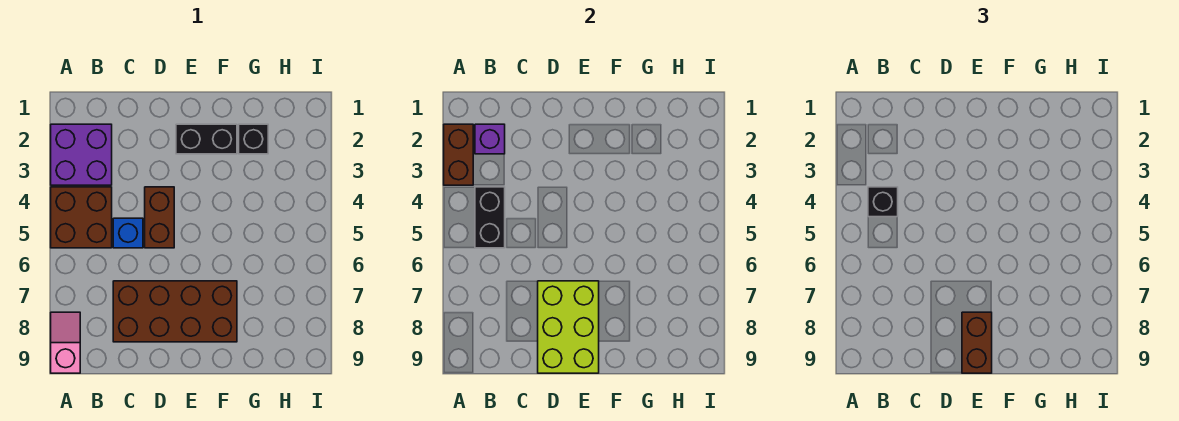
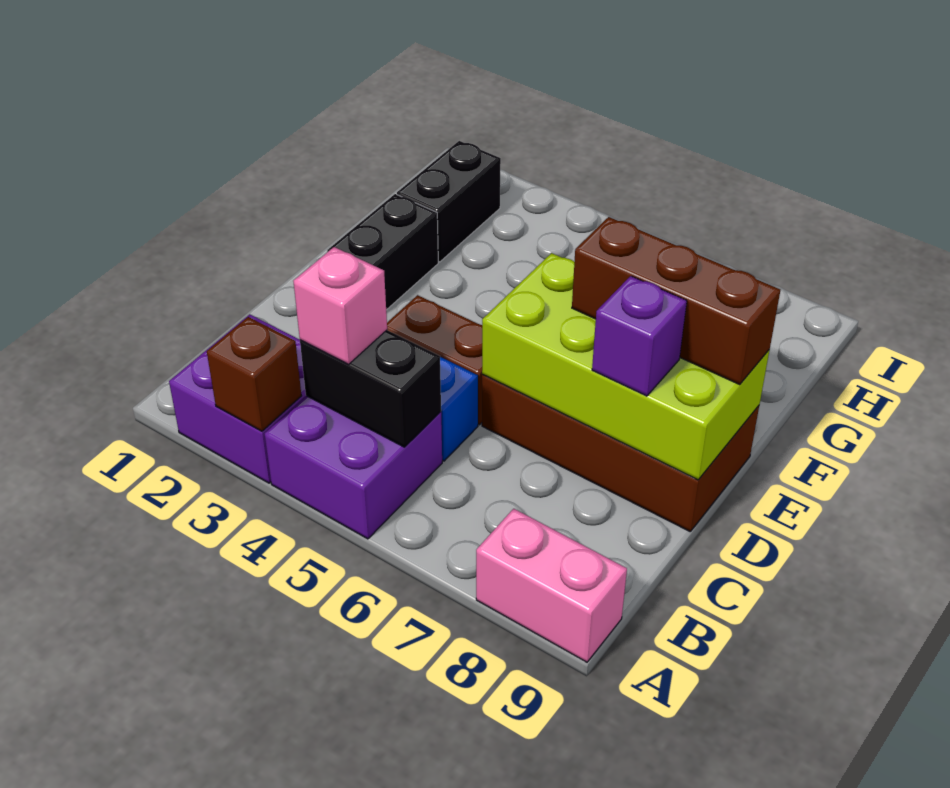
brown 1x2 brick [444,124,473,185] -> brown 1x1 brick [207,317,301,431]
brown 2x2 brick [51,187,112,248] -> purple 2x2 brick [265,396,442,539]
pink 1x2 slope [51,312,80,373] -> pink 1x2 brick [476,509,627,662]
purple 1x1 brick [475,124,505,154] -> purple 1x1 brick moved to [592,276,687,396]
black 1x1 brick [868,187,898,217] -> pink 1x1 brick [293,247,387,364]
brown 2x4 brick [113,281,237,342] -> brown 2x4 brick turned to [482,375,759,531]
lime 2x3 brick [538,281,599,373] -> lime 2x4 brick [482,253,769,480]
brown 1x2 brick [962,312,992,373] -> brown 1x3 brick [572,217,780,385]
black 1x1 brick [239,124,268,154] -> black 1x2 brick [397,141,501,262]

